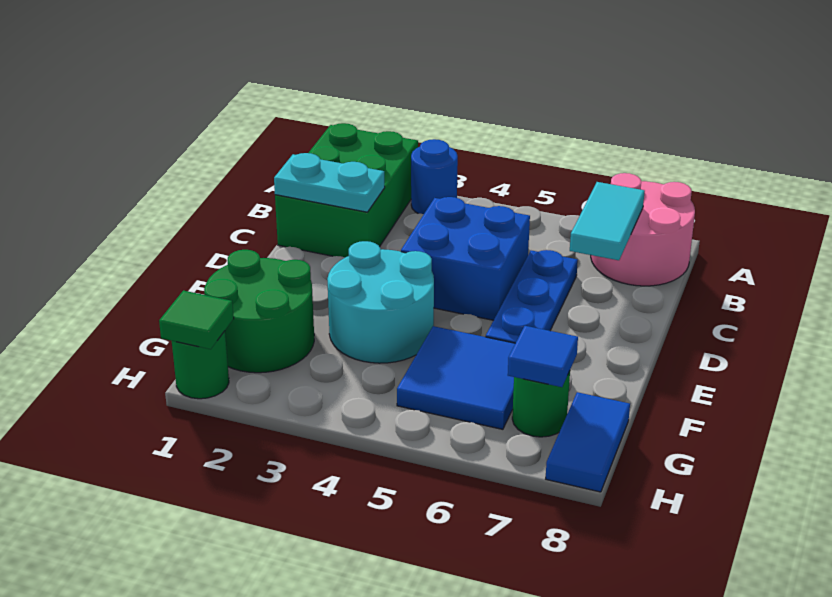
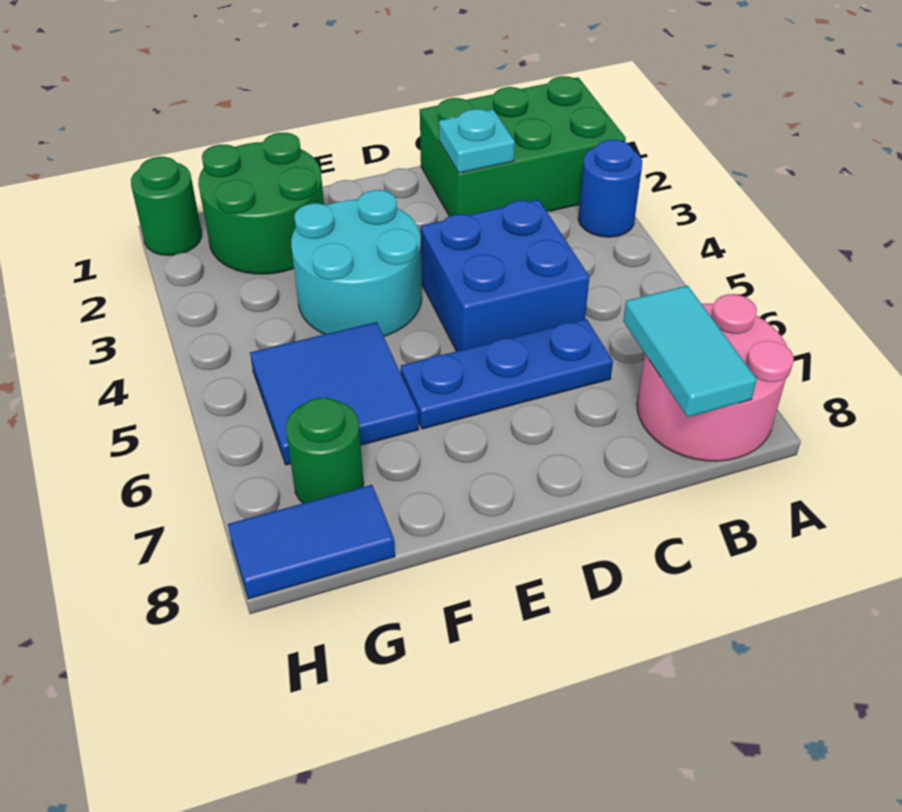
cyan 1x2 tile [570,182,645,260] -> cyan 1x2 tile turned to [623,285,757,417]
cyan 1x2 plate [274,153,385,212] -> cyan 1x1 plate [439,109,515,173]
blue 1x1 tile [508,326,578,387] -> none
green 1x1 tile [159,290,234,349] -> none

